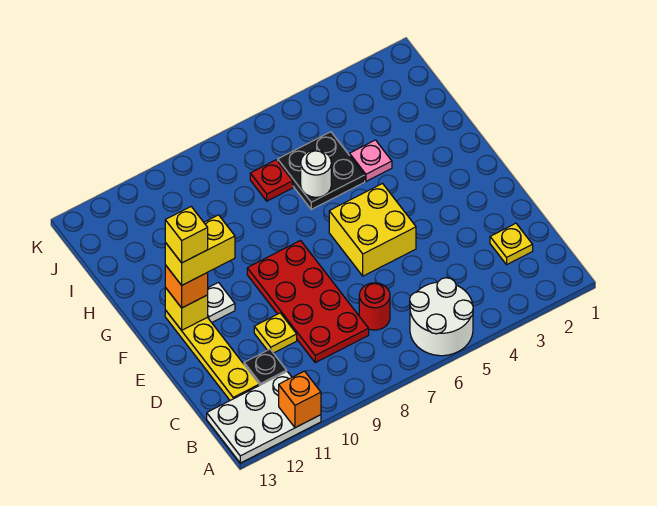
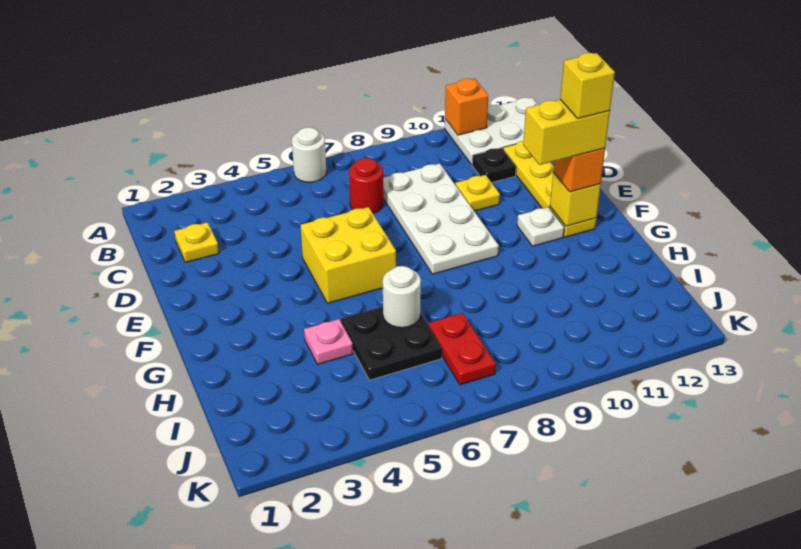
white 2x2 round brick [410,278,473,356] -> white 1x1 round brick [292,127,326,182]
red 2x4 plate [247,241,369,363] -> white 2x4 plate [383,164,499,274]
red 1x1 plate [250,160,293,201] -> red 1x2 plate [429,313,496,385]

